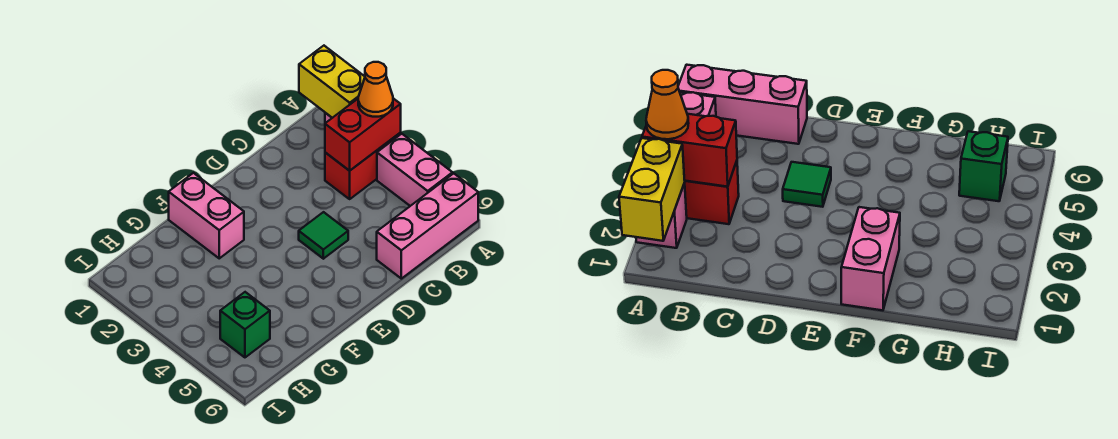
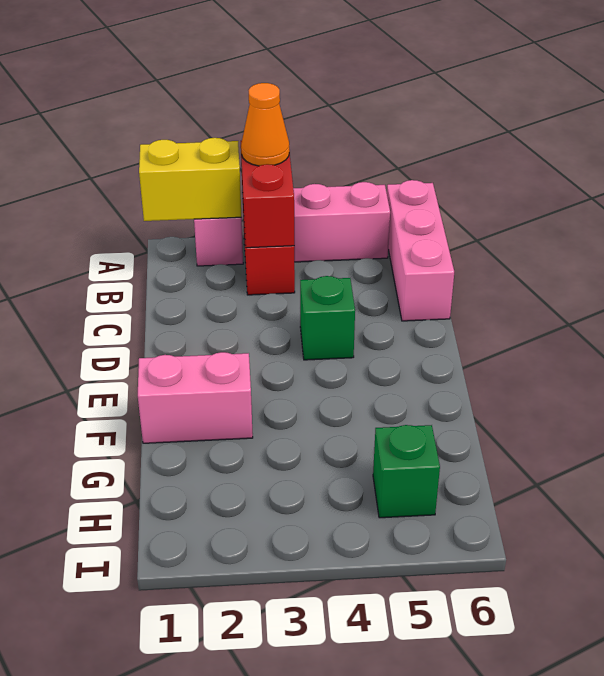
green 1x1 tile [299,212,348,259] -> green 1x1 brick [300,276,355,360]

